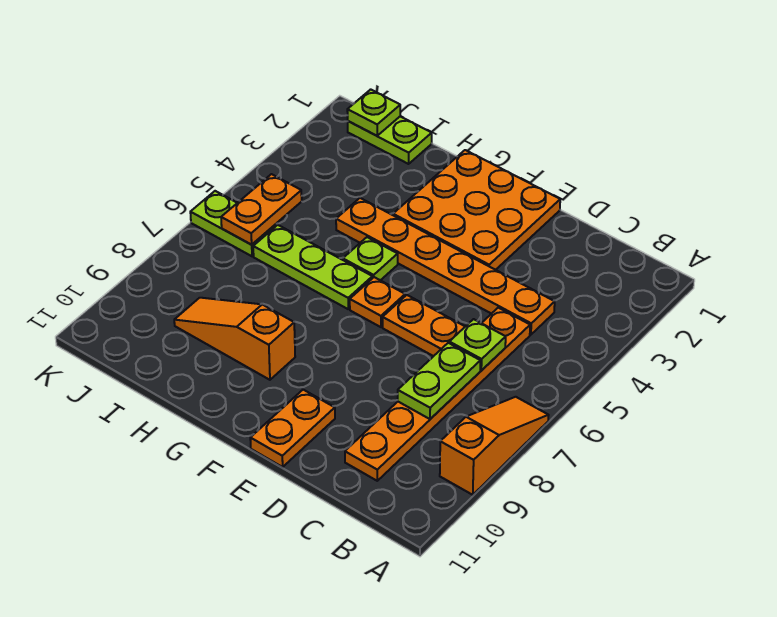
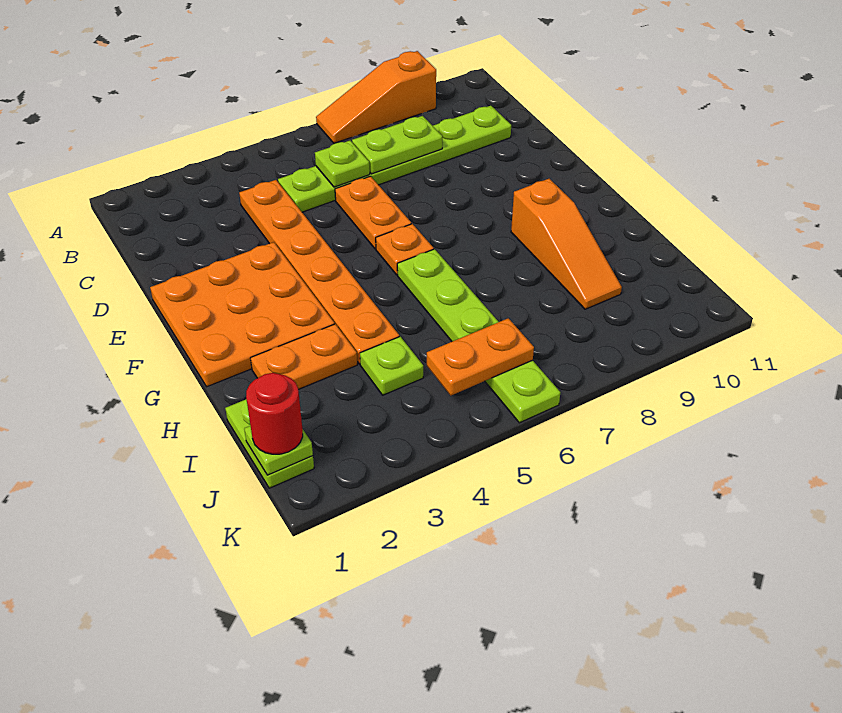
orange 1x6 plate [345,308,530,481] -> lime 1x6 plate [278,106,511,212]
orange 1x2 plate [250,390,335,467] -> orange 1x2 plate moved to [251,324,357,389]
lime 1x1 plate [343,237,398,280] -> lime 1x1 plate moved to [360,337,423,395]
none -> red 1x1 round brick [246,373,303,454]

